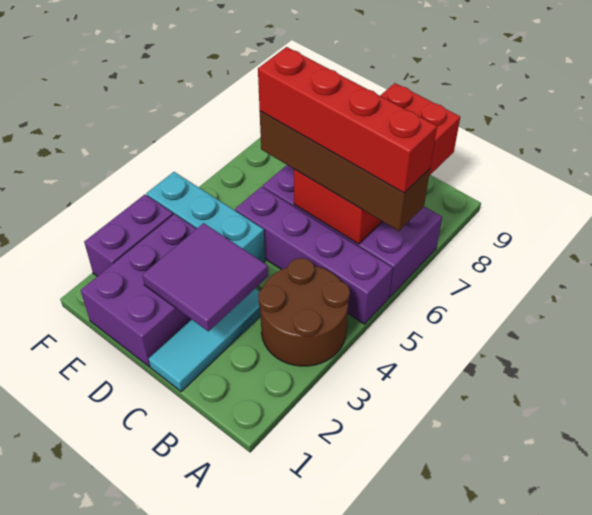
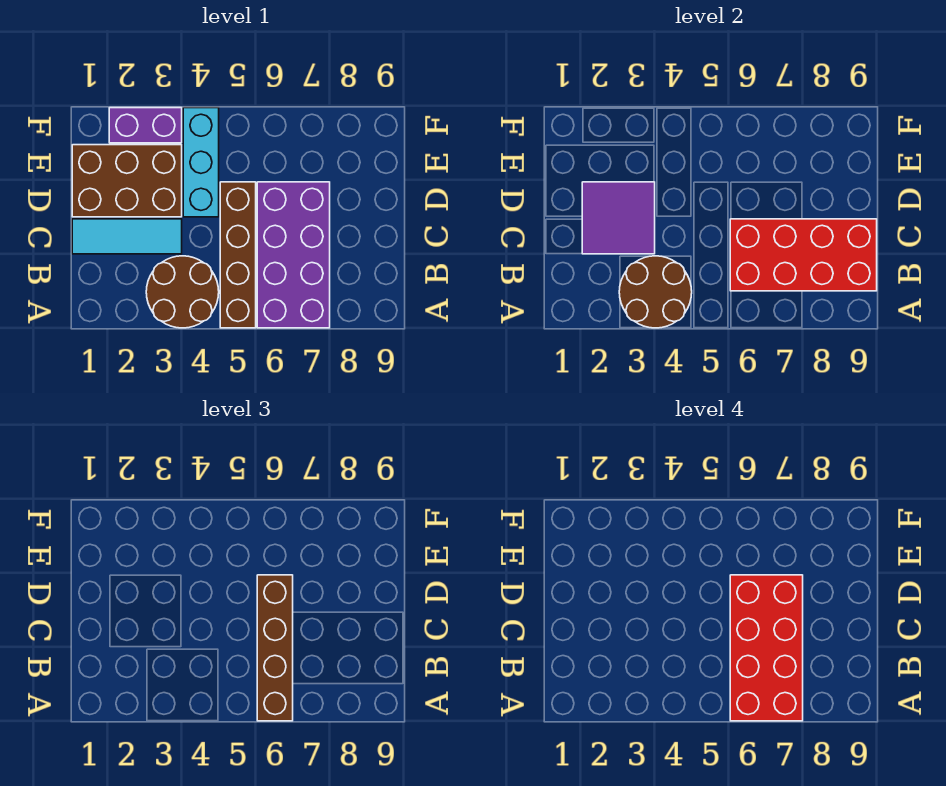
none -> brown 2x2 round brick [619,256,692,328]
purple 1x4 brick [235,187,393,324] -> brown 1x4 brick [220,182,256,328]
red 1x4 brick [258,47,437,193] -> red 2x4 brick [730,575,803,721]
purple 2x3 brick [81,214,196,367] -> brown 2x3 brick [72,145,182,217]

